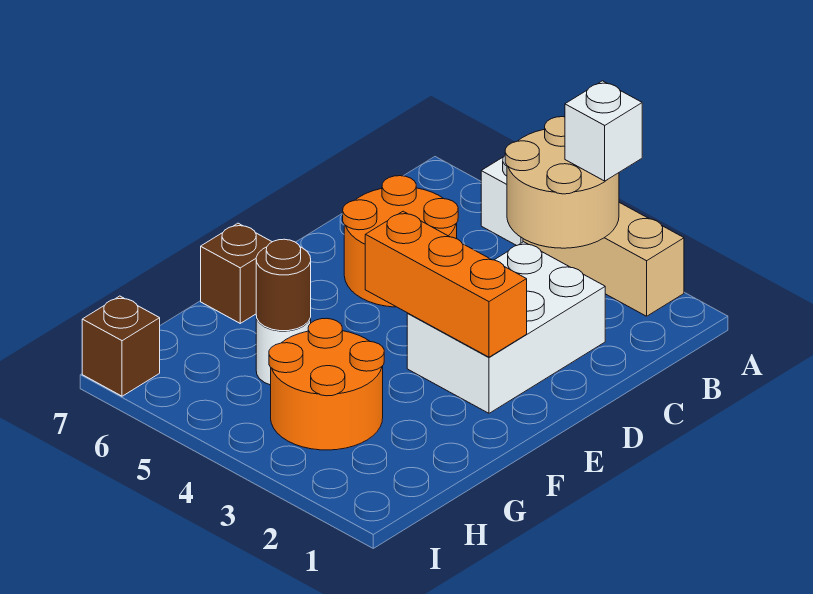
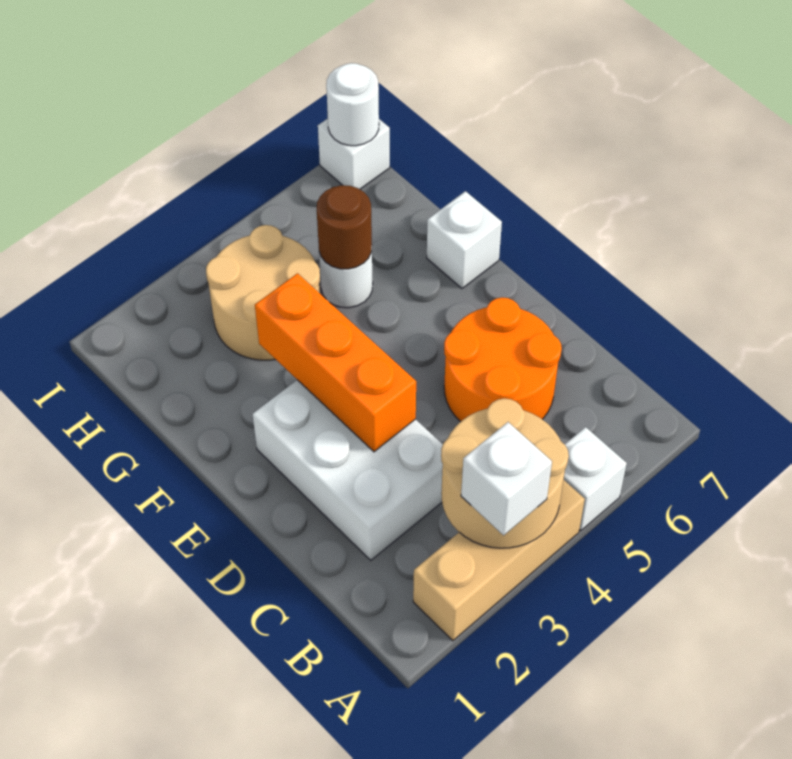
orange 1x3 brick [365,211,527,357] -> orange 1x3 brick turned to [255,273,416,452]
brown 1x1 brick [201,223,272,323] -> white 1x1 brick [427,191,502,288]
orange 2x2 round brick [269,318,384,450] -> tan 2x2 round brick [206,225,320,360]
brown 1x1 brick [82,296,160,396] -> white 1x1 brick [318,119,390,189]
none -> white 1x1 round brick [326,63,379,146]

